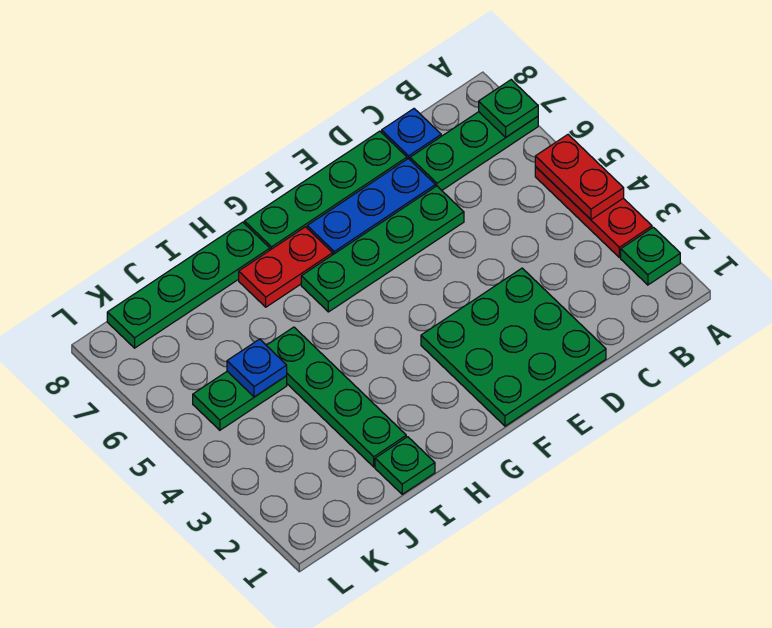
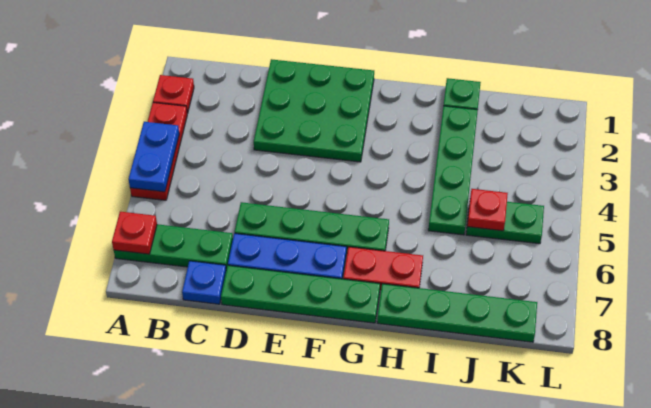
green 1x1 plate [621,227,680,285] -> red 1x1 plate [153,75,194,113]
red 1x2 plate [535,135,624,219] -> blue 1x2 plate [129,122,179,192]
green 1x1 plate [479,80,538,137] -> red 1x1 plate [112,212,157,254]
blue 1x1 plate [227,339,287,397] -> red 1x1 plate [467,189,508,231]

